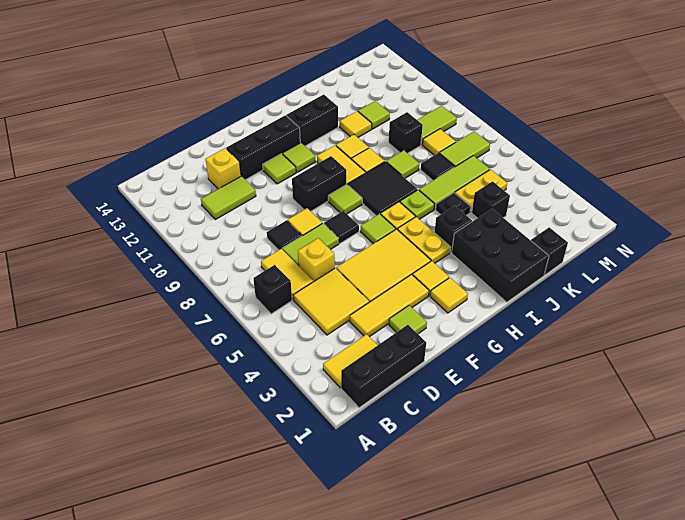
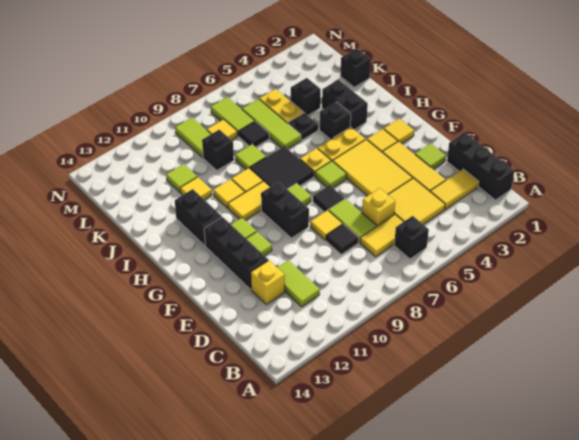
yellow 1x2 tile [323,334,378,388] -> yellow 1x2 tile turned to [430,169,479,209]
black 2x3 brick [452,209,549,302] -> black 1x2 brick [322,80,368,130]
lime 1x1 plate [400,190,434,219] -> none

